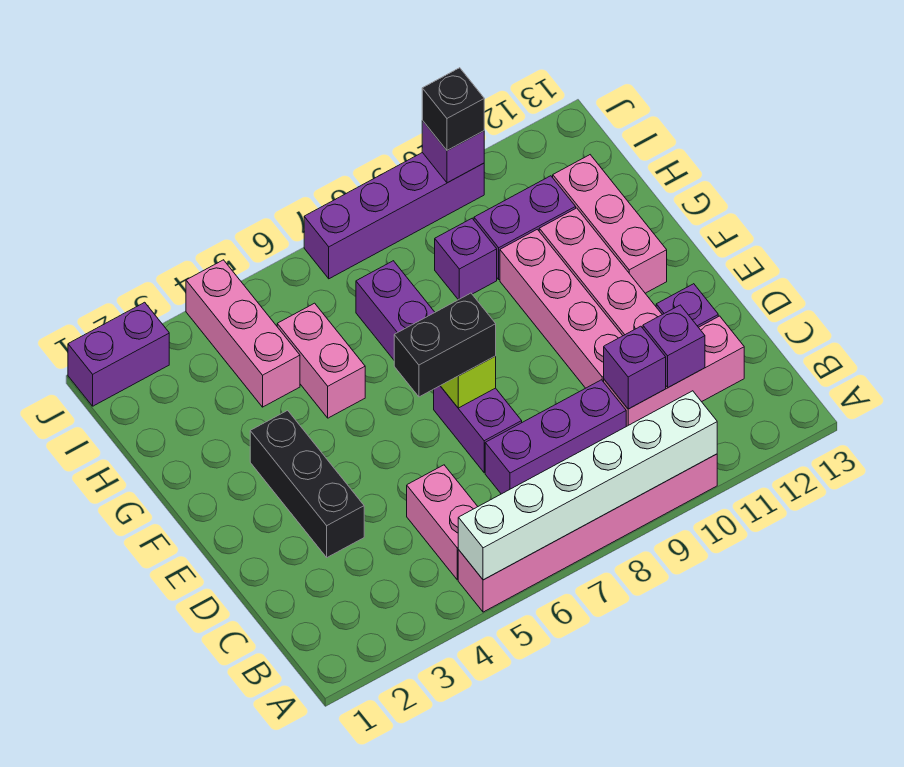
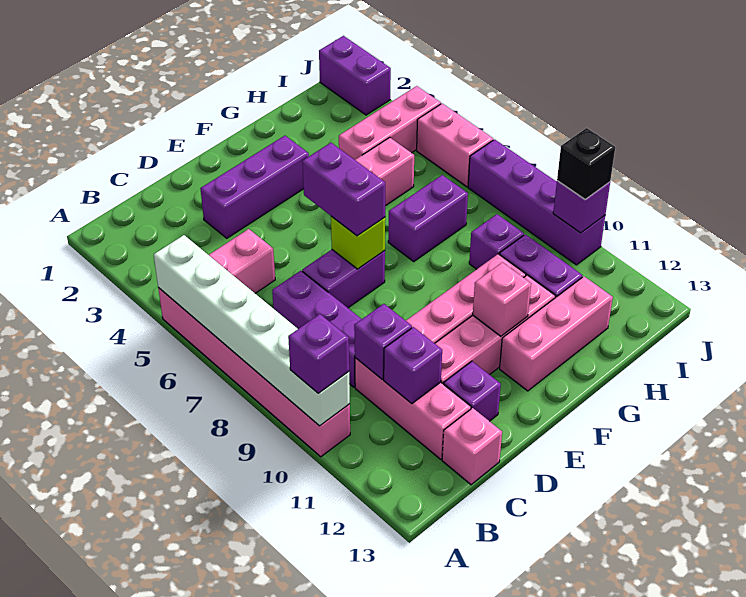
none -> purple 1x1 brick [288,314,349,393]
none -> pink 1x1 brick [442,408,502,485]
black 1x3 brick [250,410,364,557] -> purple 1x3 brick [200,136,309,238]
black 1x2 brick [394,293,496,397] -> purple 1x2 brick [302,143,385,236]
none -> pink 1x1 brick [473,262,531,336]
none -> pink 1x2 brick [417,104,493,187]

